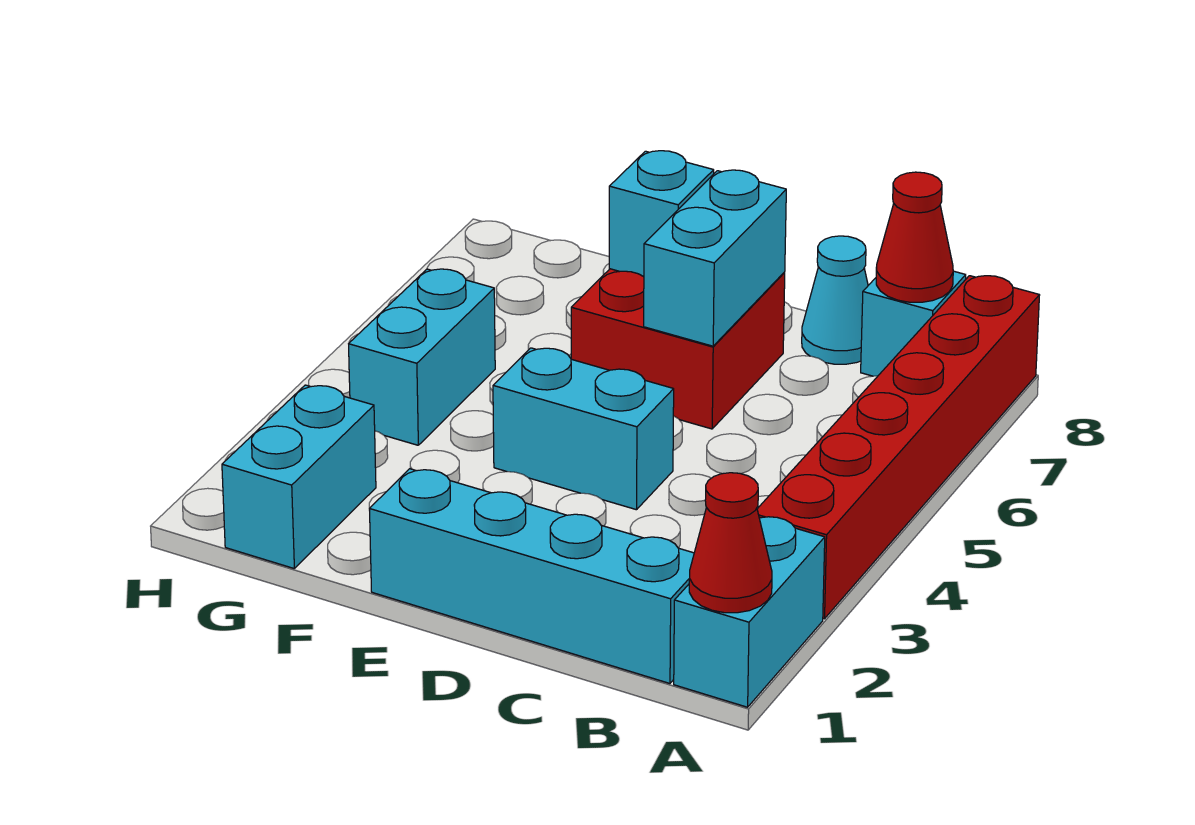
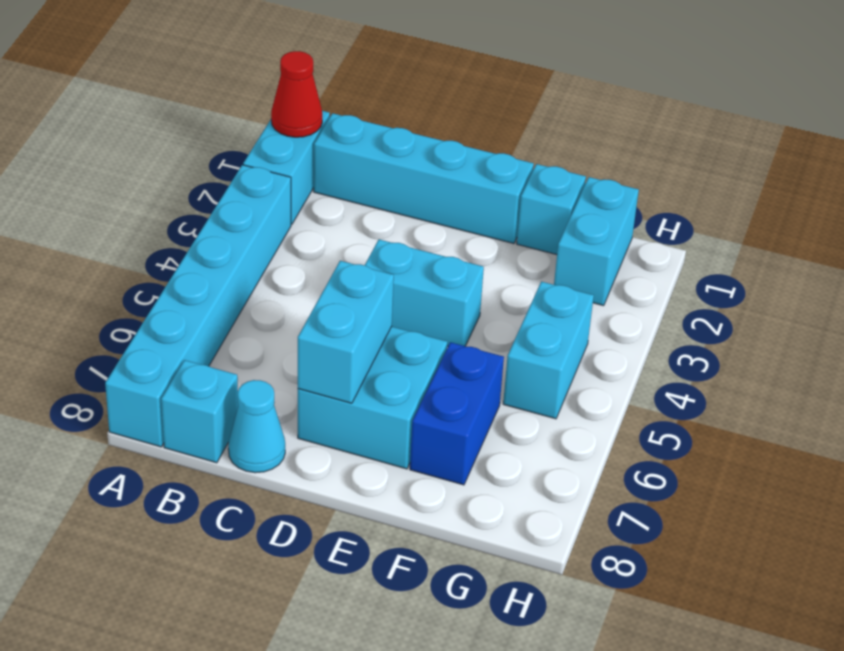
red 1x6 brick [757,276,1040,619] -> cyan 1x6 brick [105,165,291,447]
red 1x1 cone [876,172,953,302] -> none
red 2x2 brick [571,269,785,429] -> cyan 2x2 brick [298,327,447,469]
cyan 1x1 brick [609,151,714,277] -> cyan 1x1 brick moved to [517,164,586,255]
none -> blue 1x2 brick [410,342,504,485]

